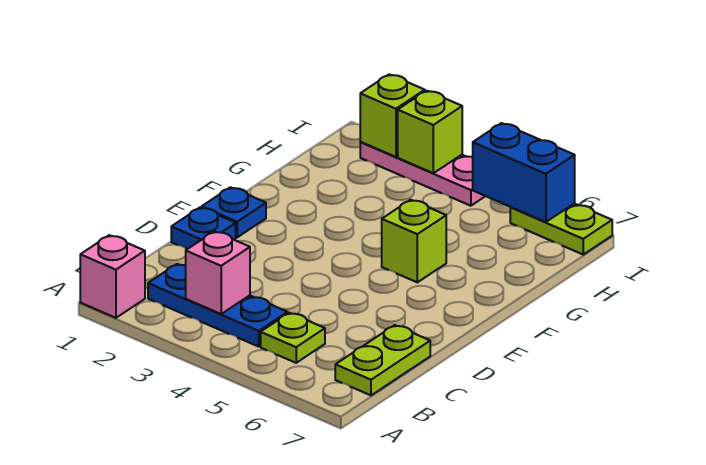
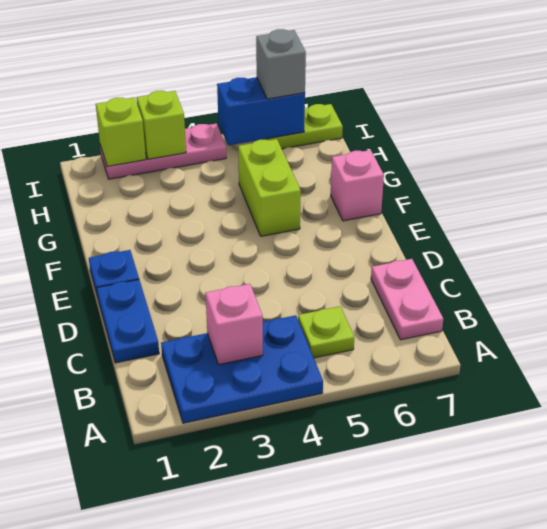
pink 1x1 brick [80,235,145,318] -> pink 1x1 brick moved to [331,150,384,221]
blue 1x3 plate [148,264,288,347] -> blue 2x3 plate [161,315,323,423]
lime 1x2 plate [335,325,430,395] -> pink 1x2 plate [371,259,443,340]
blue 1x1 plate [171,207,236,249] -> blue 1x2 plate [97,280,159,363]
lime 1x1 brick [382,200,446,282] -> lime 1x2 brick [238,139,301,236]
none -> grey 1x1 brick [256,29,306,99]

